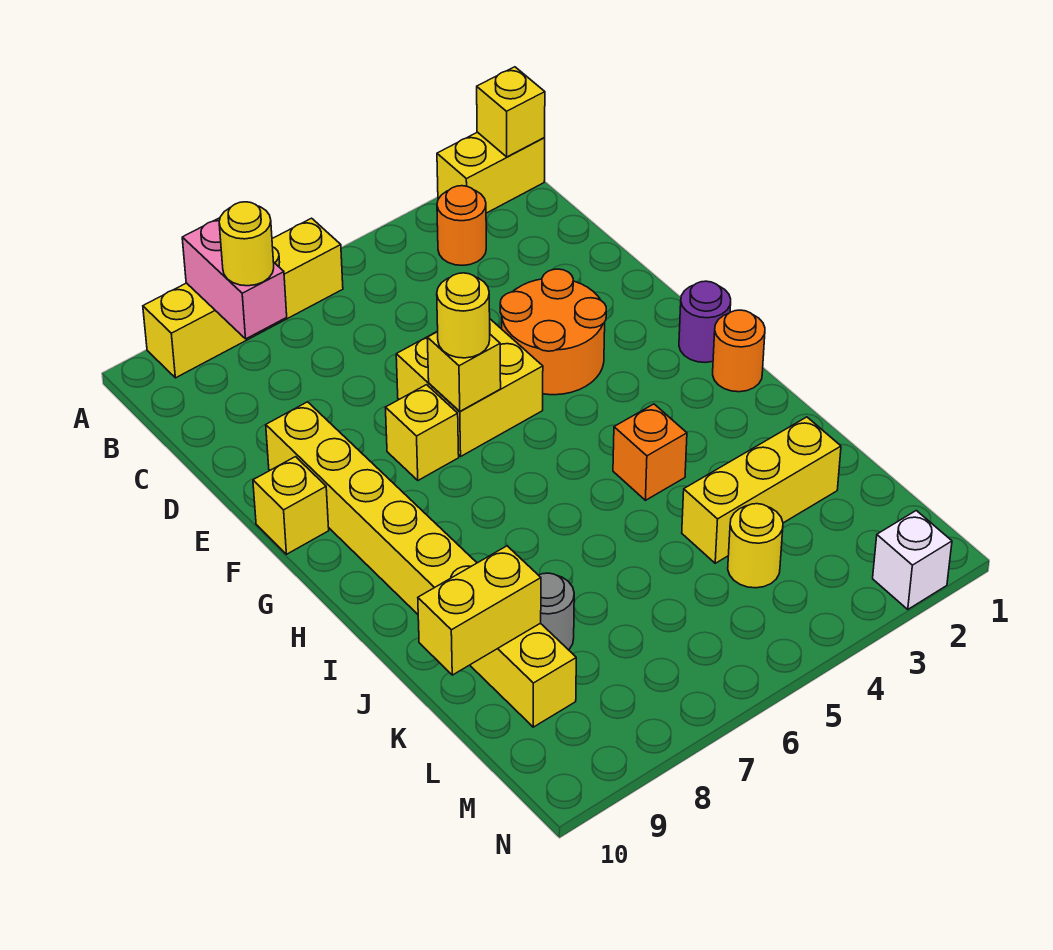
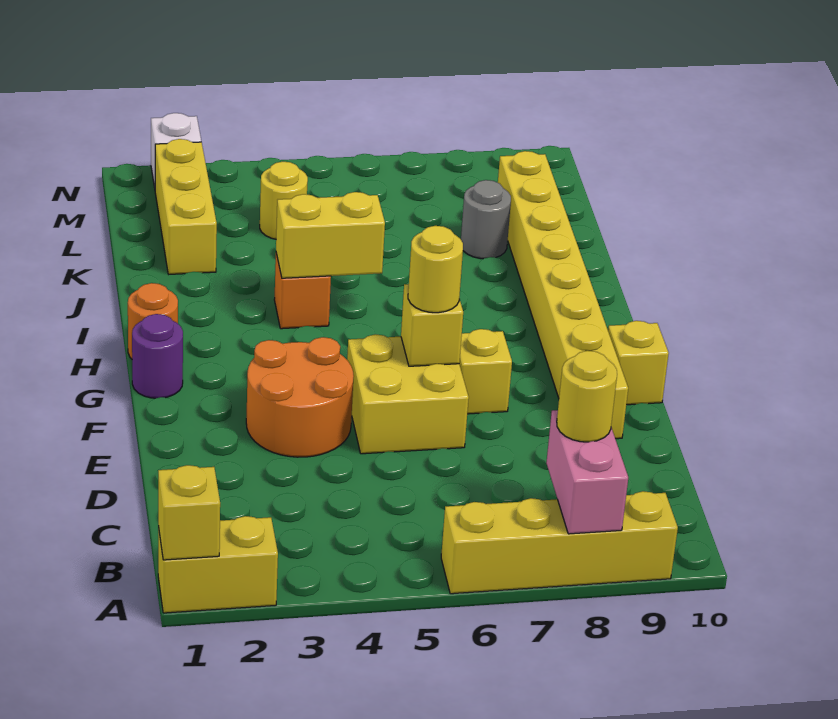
orange 1x1 round brick [437,186,486,265] -> none
yellow 1x3 brick [682,417,841,563] -> yellow 1x3 brick turned to [155,139,217,274]
yellow 1x2 brick [418,546,541,675] -> yellow 1x2 brick moved to [276,192,385,278]

